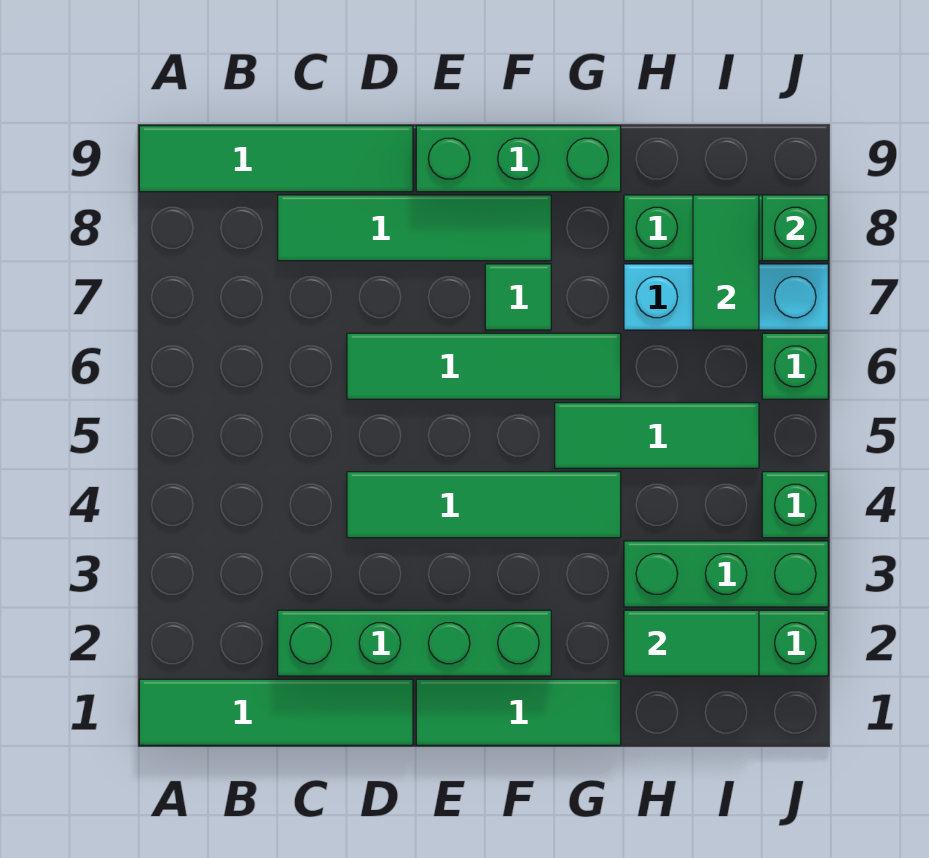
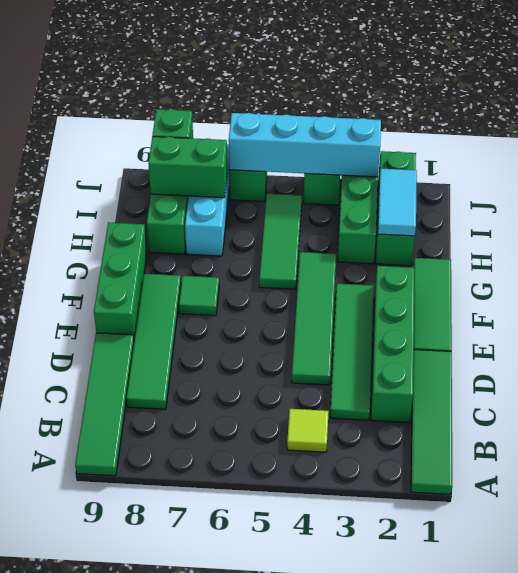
none -> lime 1x1 tile [287,409,329,452]
green 1x4 tile [347,333,621,399] -> green 1x4 tile moved to [330,284,374,420]
green 1x2 tile [624,610,759,676] -> cyan 1x2 tile [378,168,417,236]
green 1x2 tile [693,195,759,330] -> green 1x2 brick [148,137,227,198]
none -> cyan 1x4 brick [229,113,381,177]

